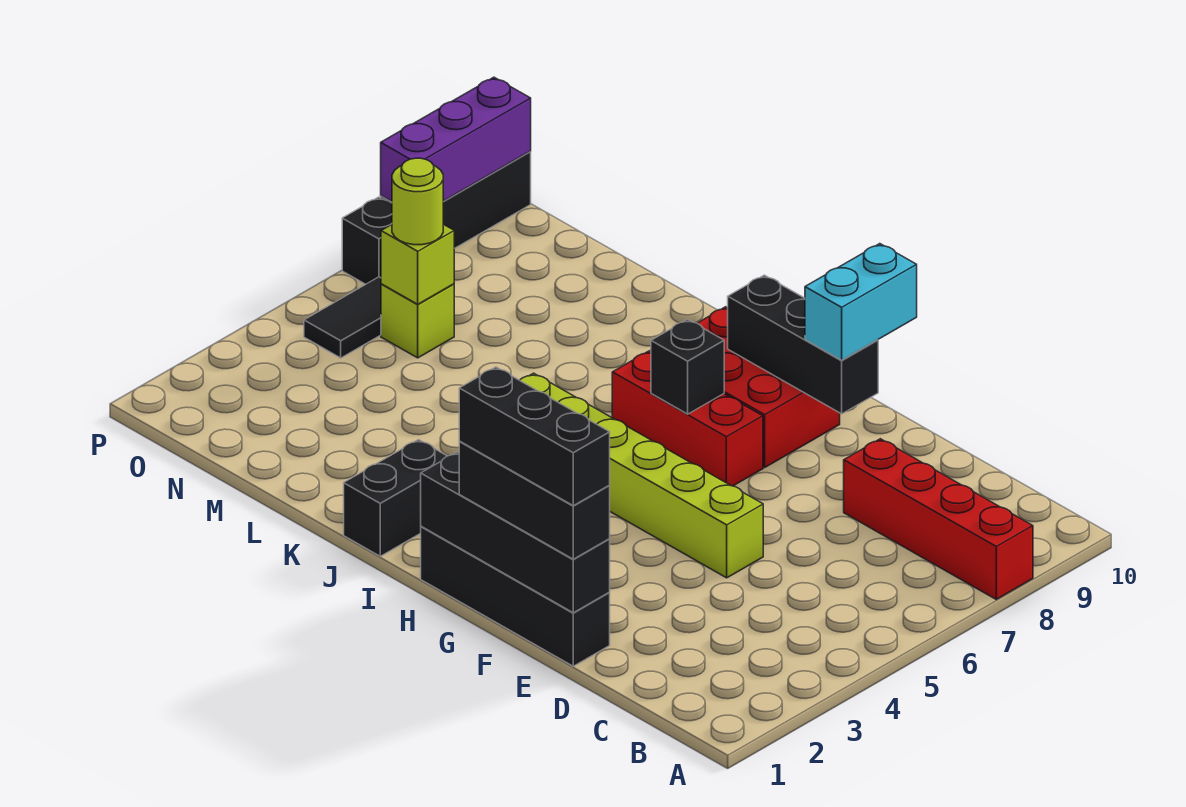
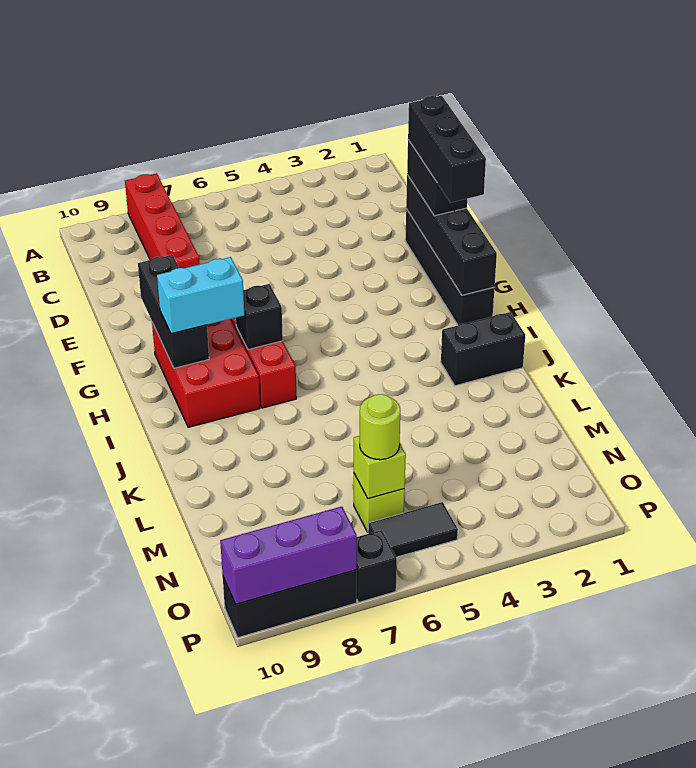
black 1x3 brick [459,442,610,559] -> black 1x2 brick [407,140,467,216]
lime 1x6 brick [520,373,763,578] -> none
cyan 1x2 brick [805,244,917,360] -> cyan 1x2 brick moved to [157,257,244,334]

